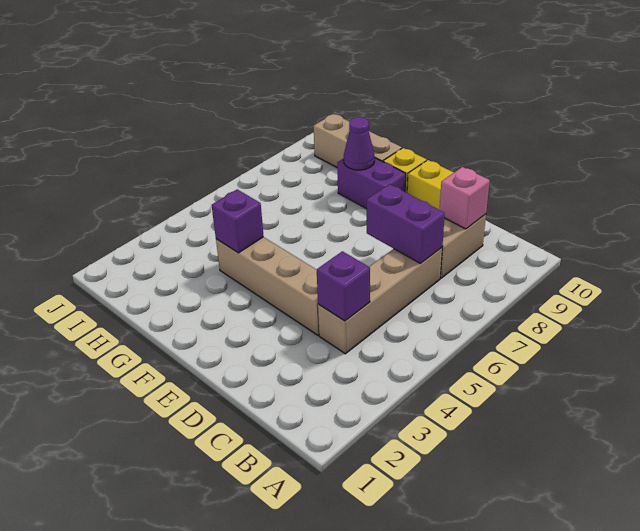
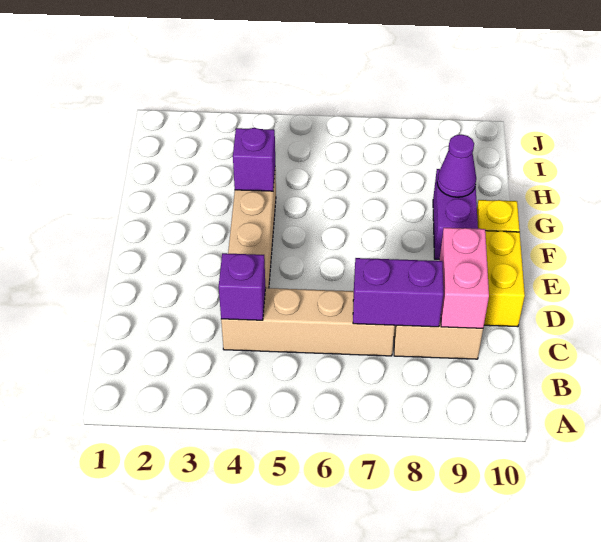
purple 1x2 brick [367,184,445,264] -> purple 1x2 brick turned to [353,258,443,327]
pink 1x1 brick [440,167,490,229] -> pink 1x2 brick [439,228,489,328]
tan 1x3 brick [314,114,402,167] -> none

